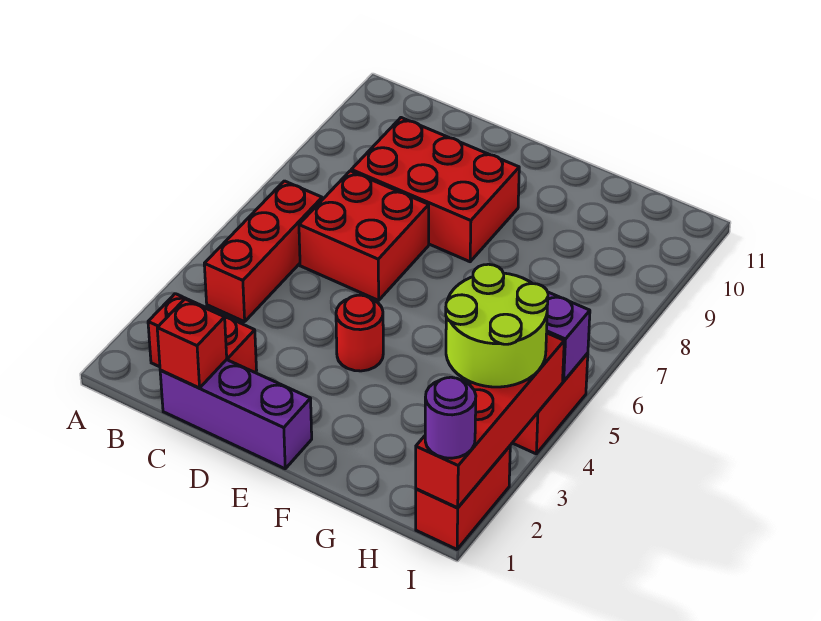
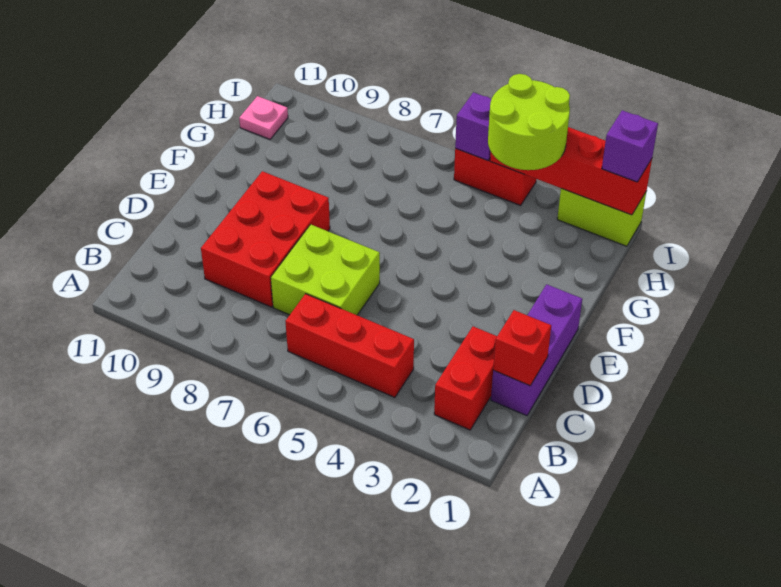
red 2x2 brick [299,171,429,300] -> lime 2x2 brick [271,225,380,315]
red 1x1 round brick [336,295,383,371] -> none
none -> pink 1x1 plate [239,96,288,139]
red 1x2 brick [416,446,510,549] -> lime 1x2 brick [557,188,646,246]
purple 1x1 round brick [425,377,476,458] -> purple 1x1 brick [602,110,658,182]

